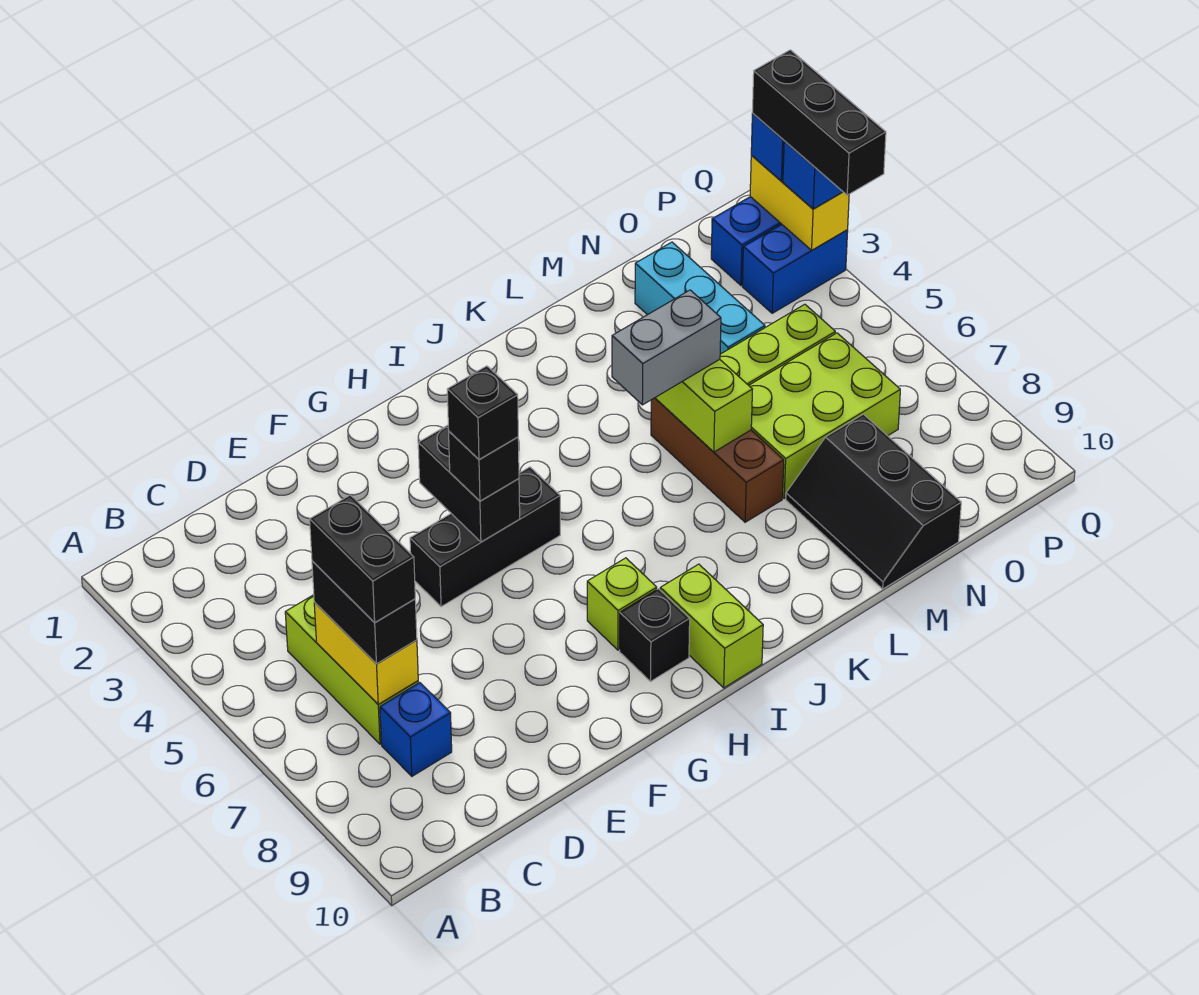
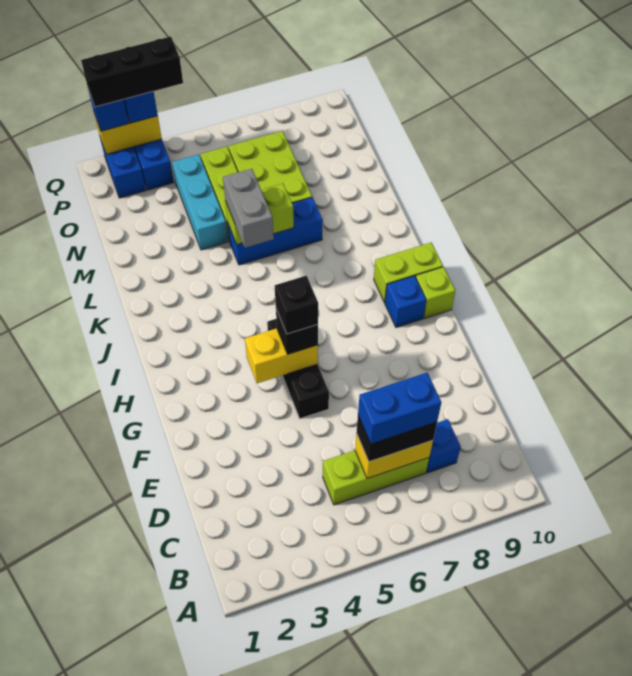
black 1x2 brick [310,495,415,623] -> blue 1x2 brick [358,373,441,444]
black 1x2 brick [418,425,520,542] -> yellow 1x2 brick [245,328,318,383]
lime 1x1 brick [587,558,657,650] -> lime 1x1 brick moved to [416,267,455,318]
black 1x1 brick [620,589,690,682] -> blue 1x1 brick [385,276,426,327]
brown 1x3 brick [651,398,784,522] -> blue 1x3 brick [228,197,323,265]
black 2x3 slope [786,414,961,589] -> none
cyan 1x3 brick [635,242,765,354] -> cyan 1x3 brick turned to [172,154,228,250]

